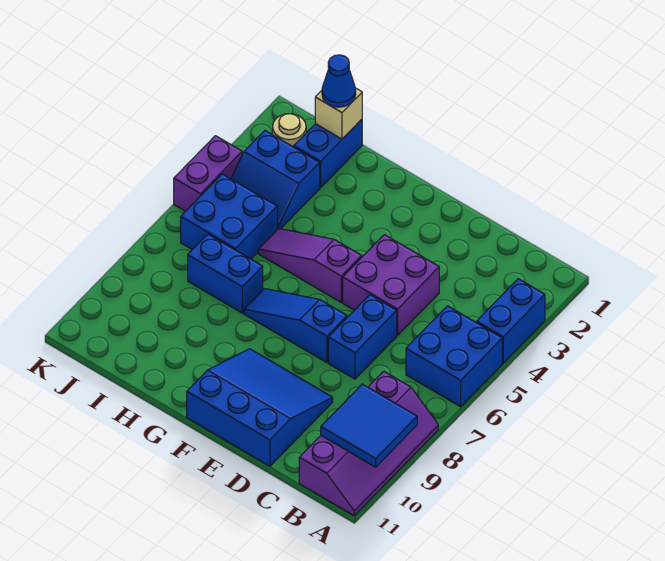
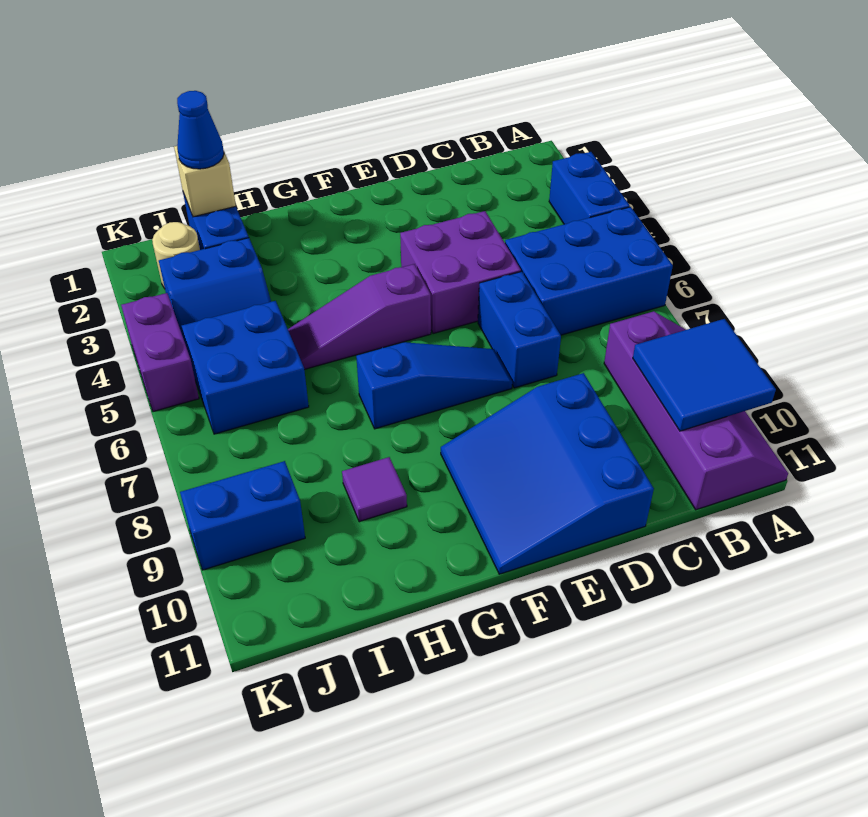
blue 2x2 brick [406,306,502,407] -> blue 2x3 brick [505,207,673,335]
blue 3x3 slope [187,349,333,466] -> blue 3x3 slope turned to [441,373,654,574]
blue 1x3 slope [244,289,347,363] -> blue 1x3 slope turned to [356,342,512,429]
blue 1x2 brick [188,234,263,313] -> blue 1x2 brick moved to [180,461,305,570]
none -> purple 1x1 tile [342,457,407,522]

